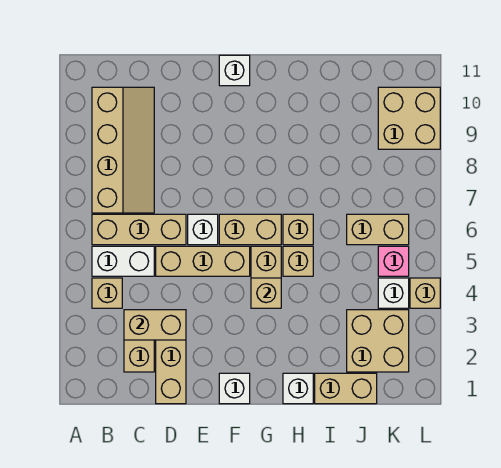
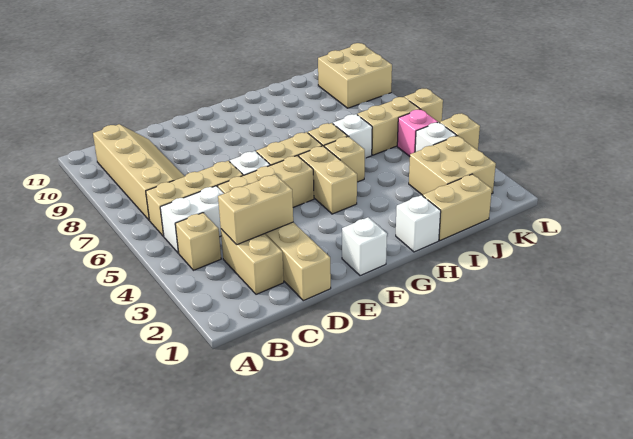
white 1x1 brick [219,55,250,86] -> white 1x1 brick moved to [333,114,372,158]
tan 1x1 brick [251,278,281,308] -> tan 1x1 brick moved to [404,89,443,123]

